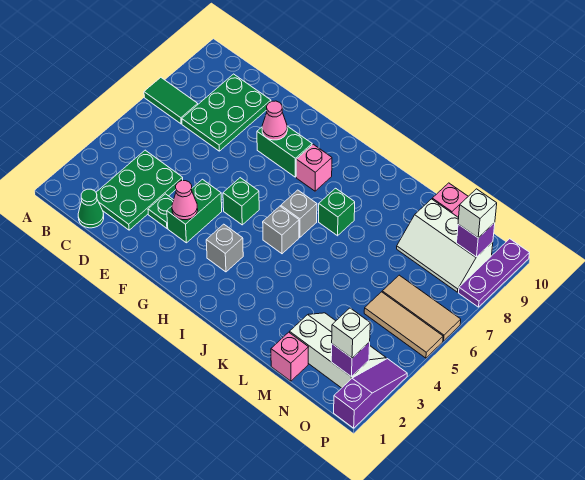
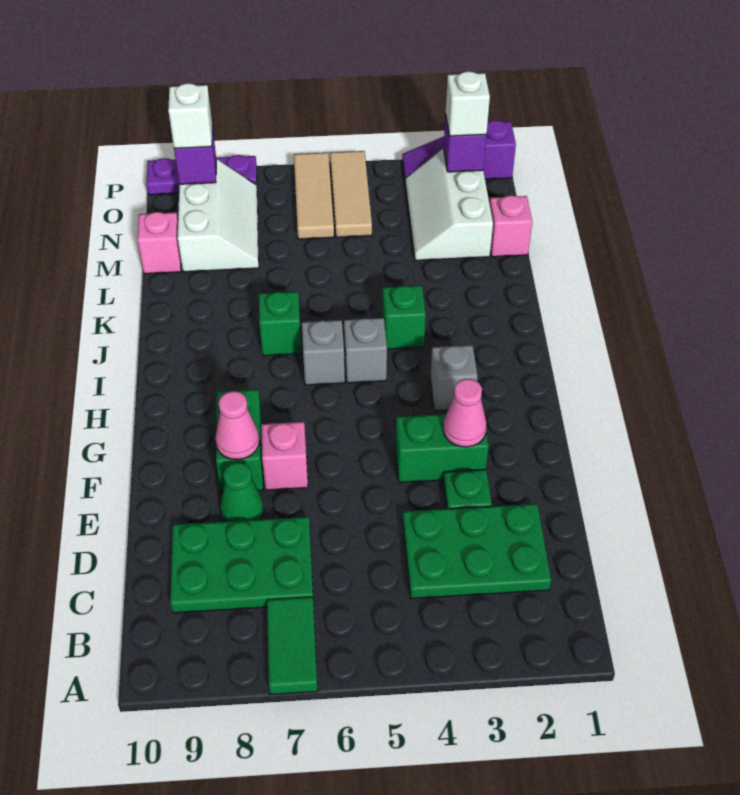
green 1x1 cone [78,189,104,228] -> green 1x1 cone moved to [220,462,264,522]
green 1x1 brick [223,178,259,225] -> green 1x1 brick moved to [382,286,426,349]
pink 1x1 brick [296,144,332,191] -> pink 1x1 brick moved to [261,422,308,490]

